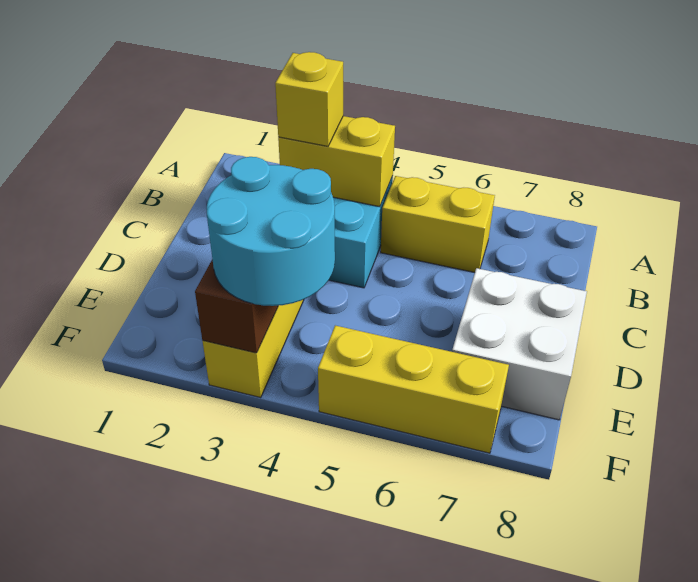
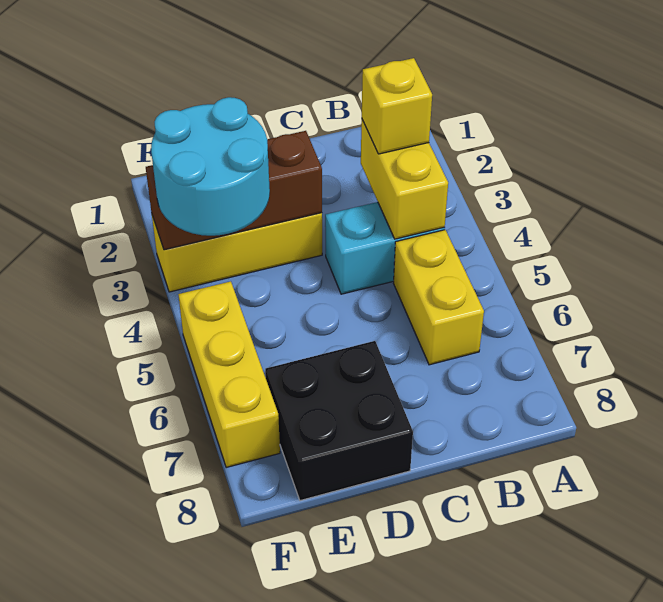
white 2x2 brick [452,268,587,420] -> black 2x2 brick [265,341,413,501]

